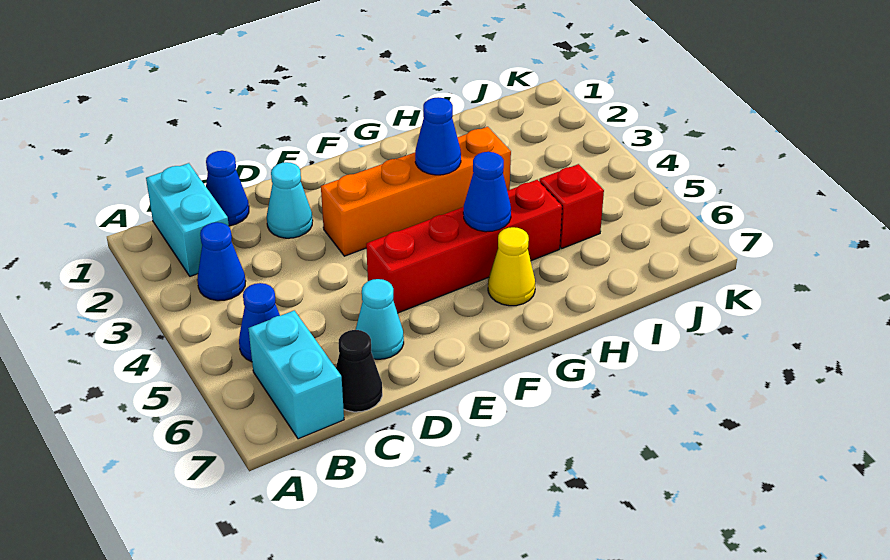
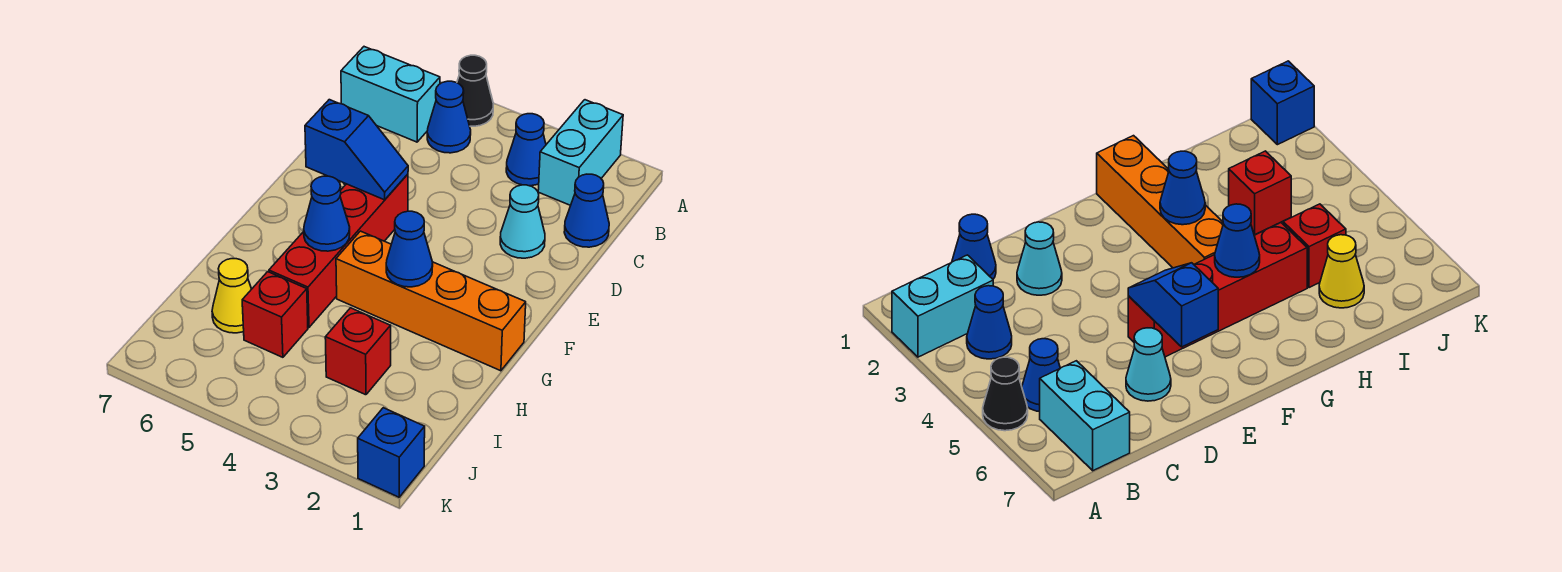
cyan 1x2 brick [146,163,229,276] -> cyan 1x2 brick turned to [538,100,623,205]
black 1x1 cone [336,330,382,412] -> black 1x1 cone moved to [457,55,493,126]
orange 1x4 brick [321,127,511,256] -> orange 1x4 brick turned to [336,231,526,371]
none -> blue 1x2 slope [305,100,408,200]
yellow 1x1 cone [488,227,535,306] -> yellow 1x1 cone moved to [212,259,251,333]
none -> red 1x1 brick [325,308,391,395]
none -> blue 1x1 brick [358,408,425,497]

